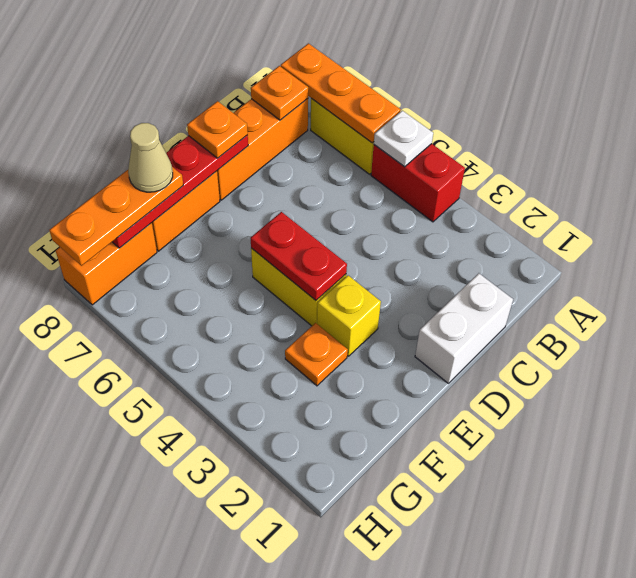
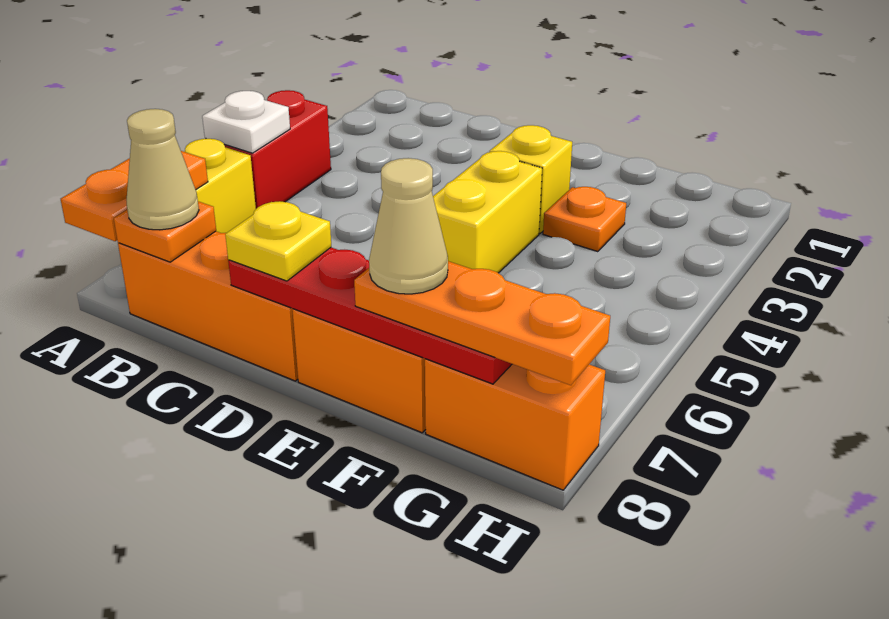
orange 1x3 plate [281,43,401,143] -> orange 1x2 plate [61,151,208,241]
none -> tan 1x1 cone [126,109,199,230]
white 1x2 brick [415,273,513,383] -> none
orange 1x1 plate [187,101,248,158] -> yellow 1x1 plate [225,201,331,281]
red 1x2 plate [251,212,347,300] -> none

